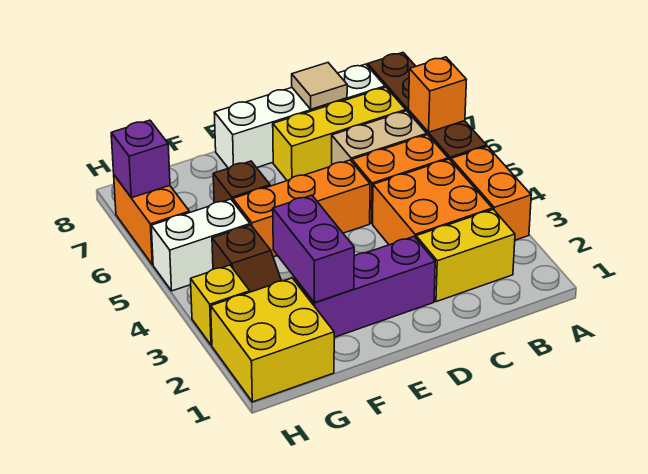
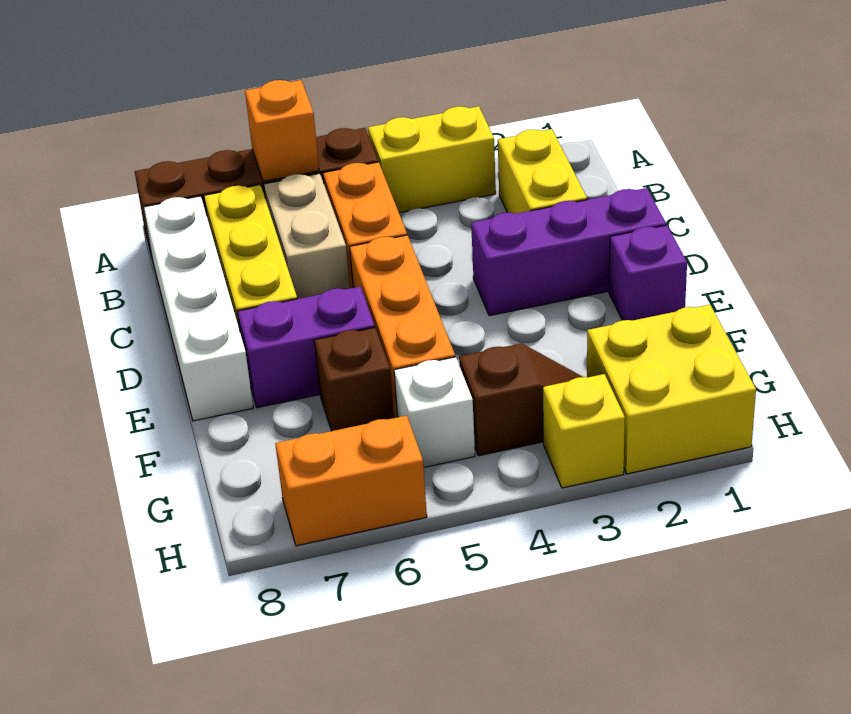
orange 1x2 brick [451,146,531,240] -> yellow 1x2 brick [368,106,496,213]
orange 2x2 brick [373,159,492,245] -> none
tan 1x1 tile [292,63,347,109] -> none
purple 1x3 brick [294,237,435,337] -> purple 1x3 brick turned to [471,188,666,316]
purple 1x2 brick [273,195,354,303] -> purple 1x2 brick moved to [237,287,375,408]
white 1x2 brick [151,199,250,291] -> white 1x1 brick [394,357,475,467]
purple 1x1 brick [111,120,170,198] -> purple 1x1 brick moved to [609,225,687,321]

